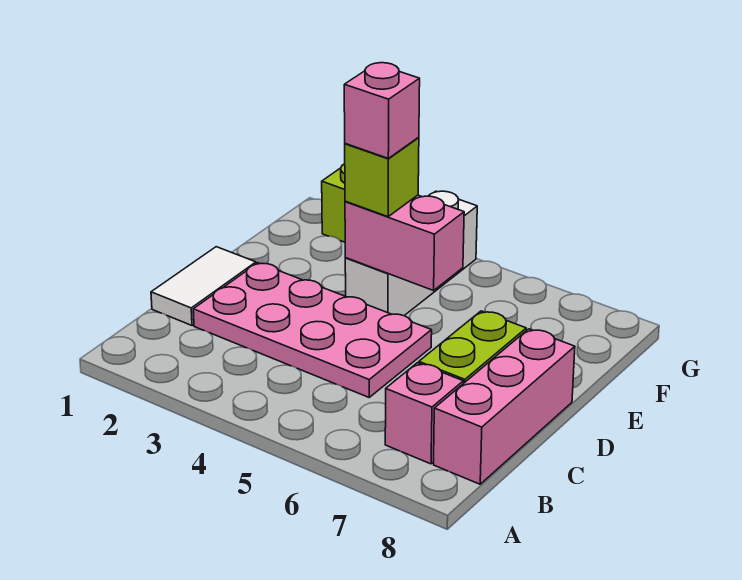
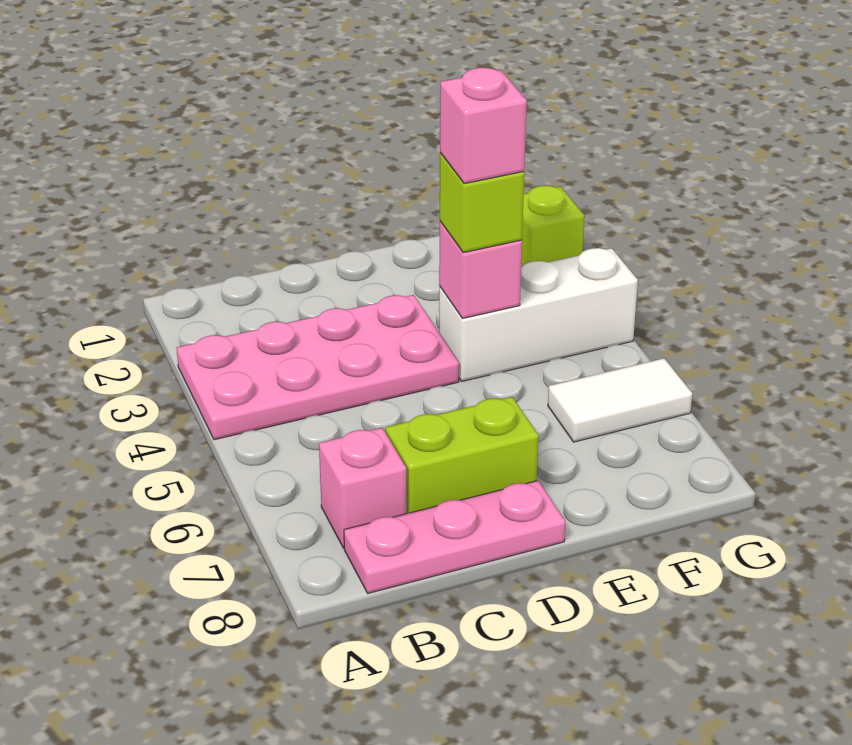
pink 1x3 brick [434,329,575,484] -> pink 1x3 plate [344,481,565,593]
white 1x2 tile [151,247,256,325] -> white 1x2 tile moved to [548,358,692,442]
pink 2x4 plate [193,263,432,397] -> pink 2x4 plate turned to [177,295,459,440]
pink 1x2 brick [345,195,464,291] -> pink 1x1 brick [439,221,522,319]

